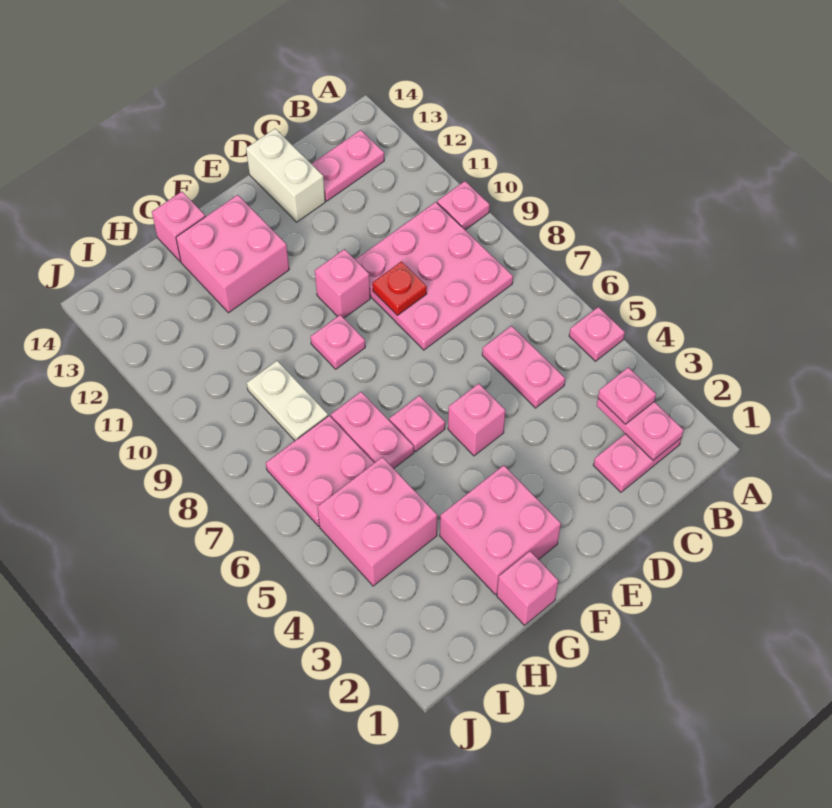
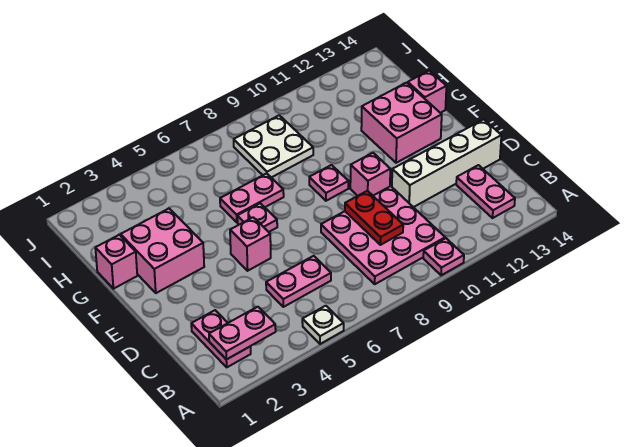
pink 1x1 plate [569,307,625,361] -> white 1x1 plate [302,306,344,344]
pink 1x1 plate [598,367,656,424] -> none
red 1x1 plate [372,262,427,315] -> red 1x2 plate [345,191,403,245]
white 1x2 brick [246,129,325,222] -> white 1x4 brick [392,119,501,207]
pink 2x2 brick [317,457,437,586] -> none
pink 2x2 plate [266,416,374,526] -> none
white 1x2 plate [247,361,328,441] -> white 2x2 plate [234,115,313,177]

